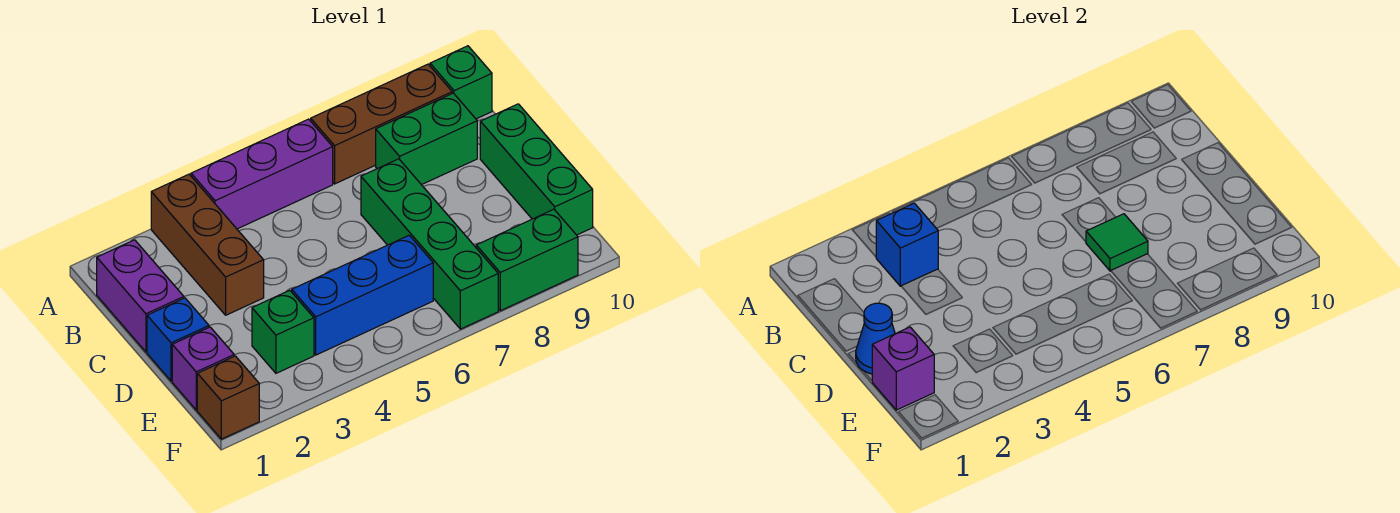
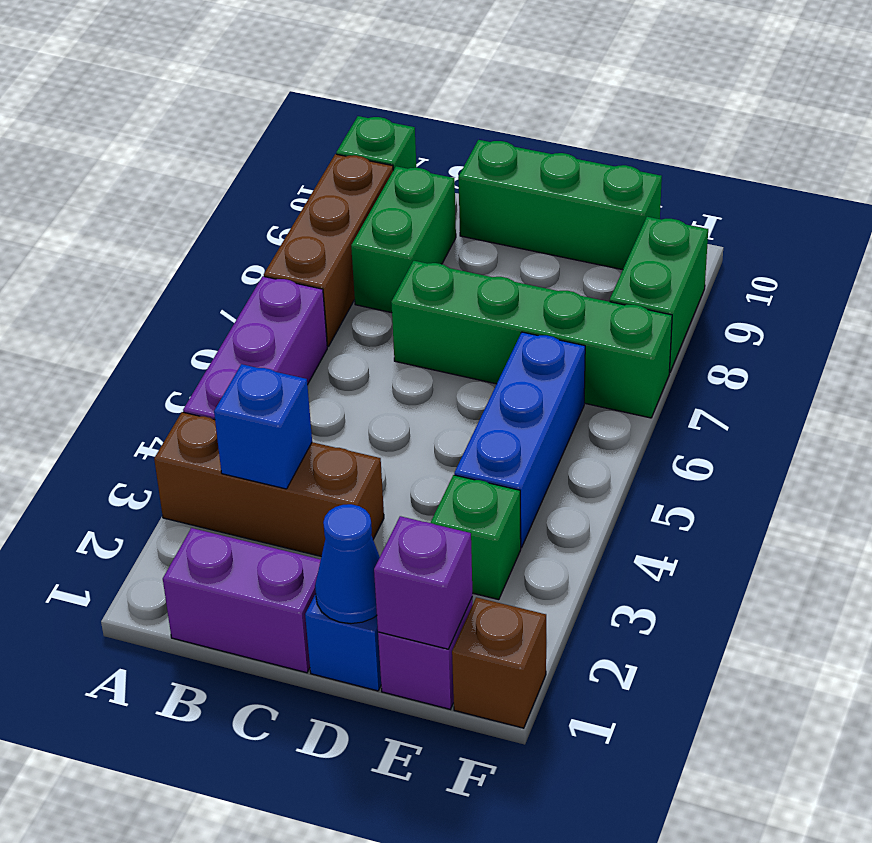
green 1x1 tile [1086,214,1148,271] -> none

